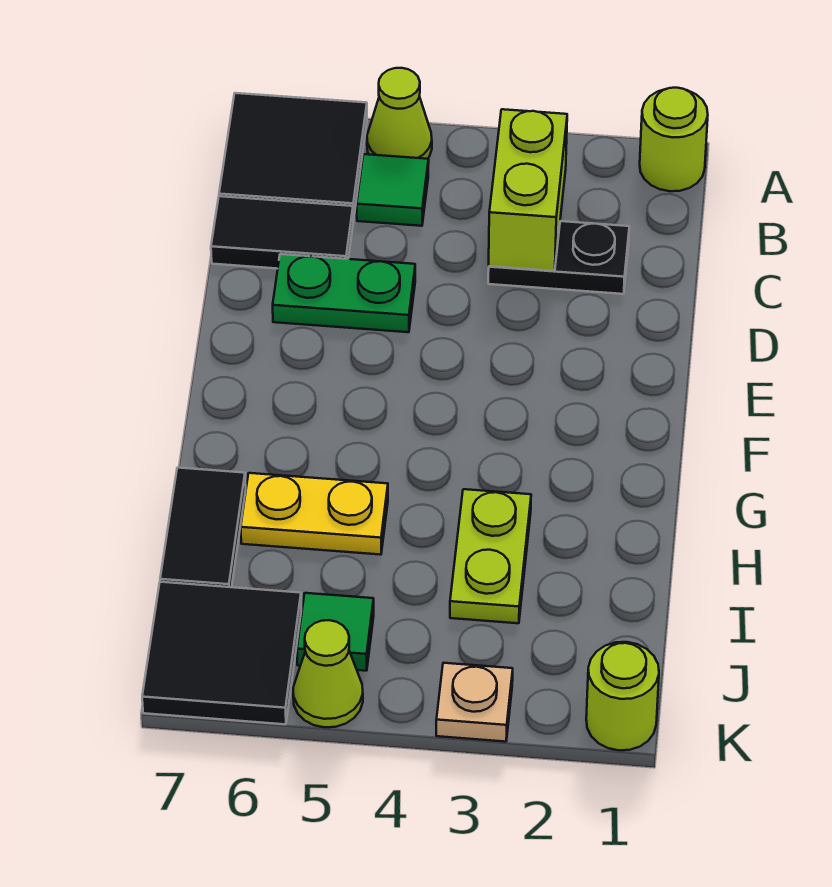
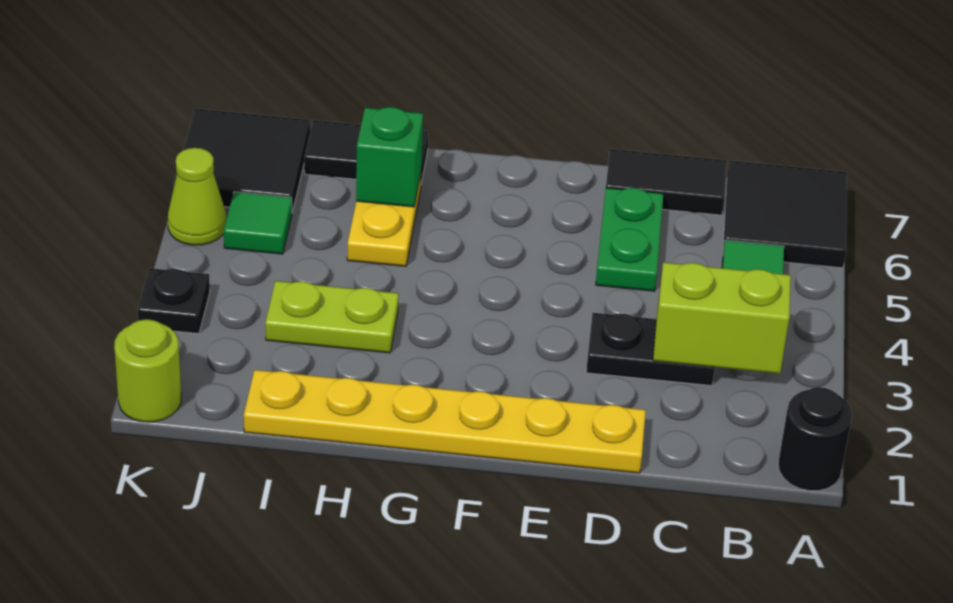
lime 1x1 round brick [640,88,708,191] -> black 1x1 round brick [778,387,852,491]
lime 1x1 cone [367,68,432,159] -> none
black 1x2 plate [488,221,629,294] -> black 1x2 plate turned to [586,313,715,386]
black 1x2 tile [211,196,353,269] -> black 1x2 tile turned to [606,149,727,215]
none -> yellow 1x6 plate [244,370,646,473]
none -> green 1x1 brick [356,107,423,207]
tan 1x1 plate [436,663,513,742] -> black 1x1 plate [137,268,210,334]

